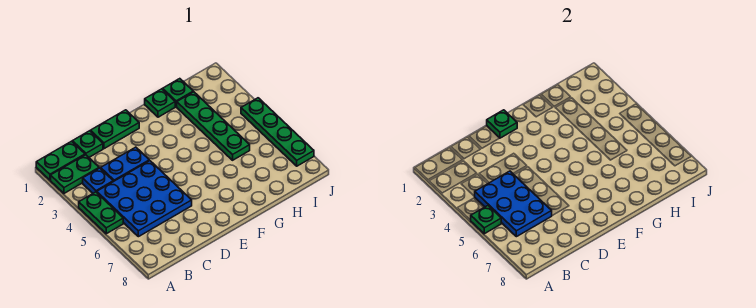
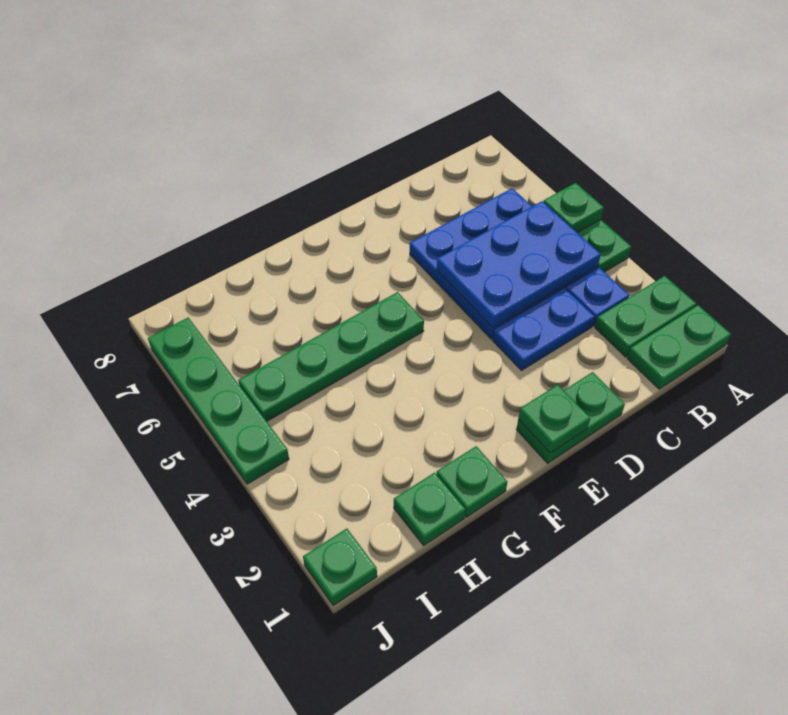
blue 2x3 plate [475,171,552,237] -> blue 2x3 plate turned to [437,201,601,328]
green 1x1 plate [72,131,103,157] -> green 1x1 plate moved to [303,528,377,606]
green 1x4 plate [177,92,250,160] -> green 1x4 plate turned to [238,292,424,421]

